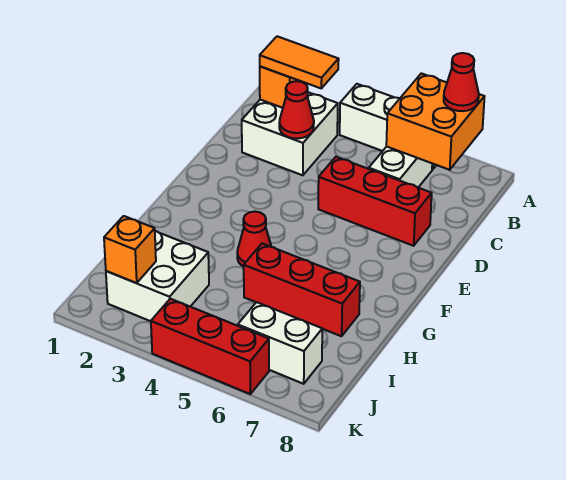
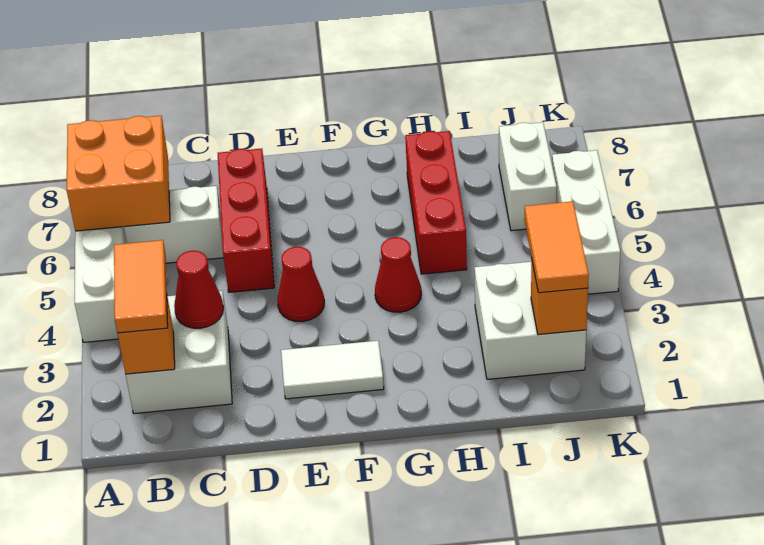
red 1x1 cone [444,53,479,111] -> red 1x1 cone moved to [277,247,324,322]
none -> white 1x2 tile [281,341,384,399]
none -> orange 1x2 tile [524,201,589,293]
red 1x3 brick [151,299,269,394] -> white 1x3 brick [552,150,620,294]

